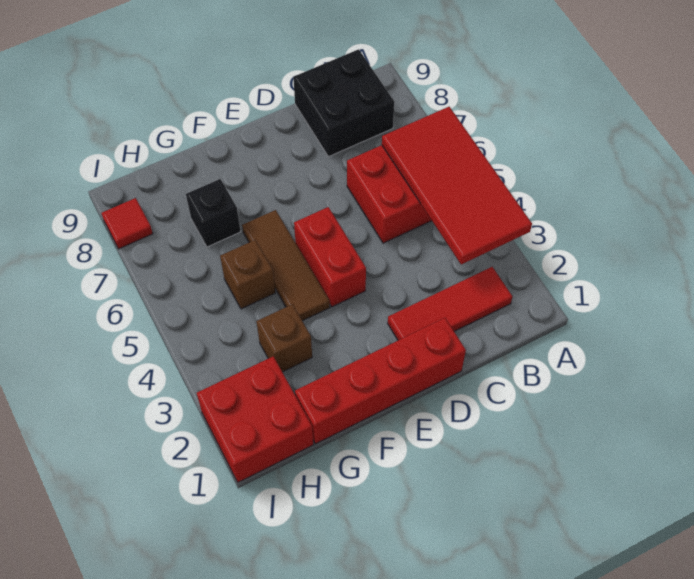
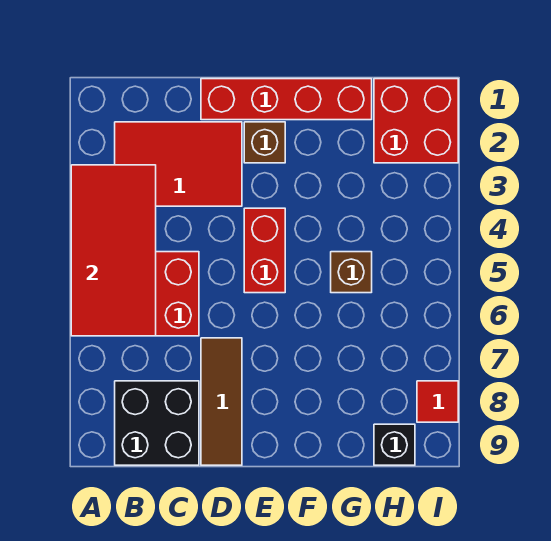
red 1x3 tile [388,267,512,340] -> red 2x3 tile [115,122,242,206]
brown 1x3 tile [242,210,330,321] -> brown 1x3 tile moved to [201,338,242,465]
brown 1x1 brick [256,304,312,372] -> brown 1x1 brick moved to [244,122,285,163]
black 1x1 brick [186,179,241,247] -> black 1x1 brick moved to [374,424,415,465]

